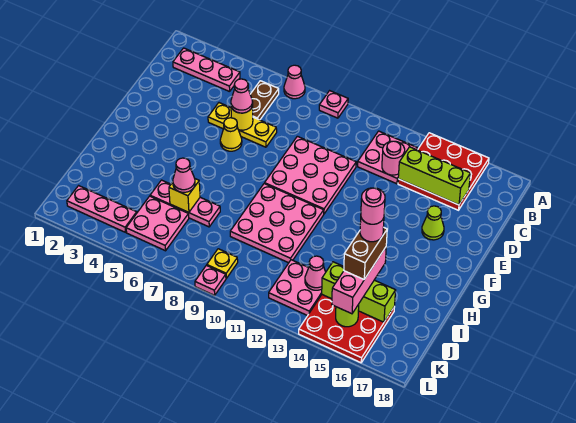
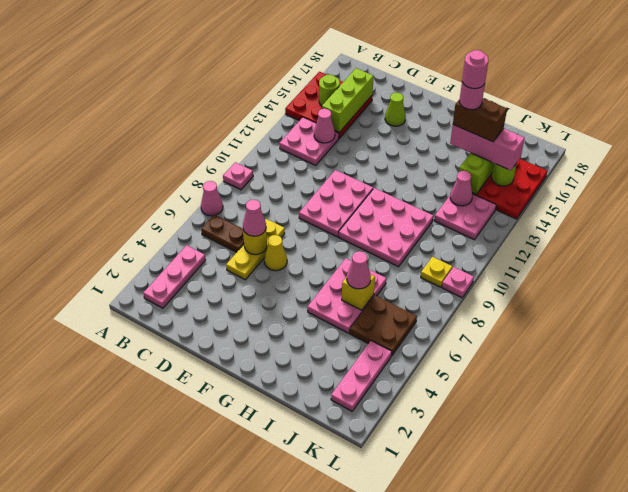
none -> lime 1x1 round brick [319,74,340,106]
pink 1x1 round brick [382,141,405,175] -> pink 1x1 cone [314,109,335,143]
pink 3x3 plate [265,136,356,214] -> pink 2x3 plate [299,170,373,237]
pink 1x3 plate [150,180,220,227] -> pink 2x3 plate [307,258,386,333]
pink 2x2 plate [126,196,189,251] -> brown 2x2 plate [350,295,417,356]

